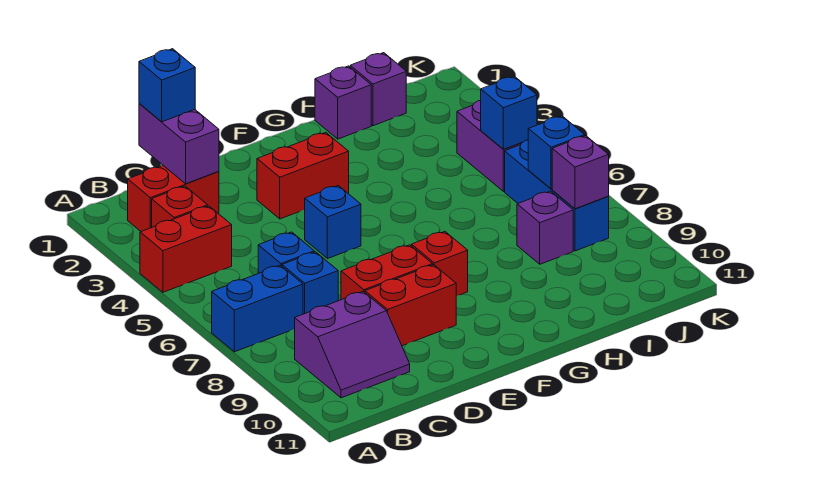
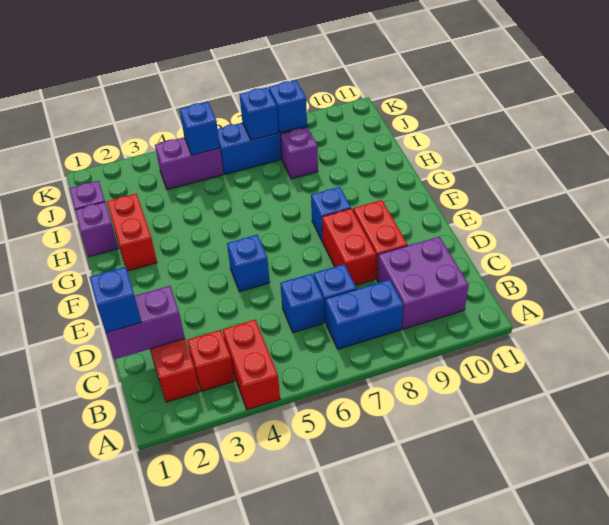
blue 1x2 brick [212,265,303,352] -> blue 1x2 brick turned to [326,280,403,349]
purple 2x2 slope [295,292,410,398] -> purple 2x2 brick [377,237,469,329]
red 1x2 brick [257,132,349,219] -> red 1x2 brick moved to [107,194,157,271]
red 1x1 brick [412,232,468,296] -> blue 1x1 brick [311,187,351,241]
purple 1x1 brick [552,136,609,209] -> blue 1x1 brick [269,80,307,133]

